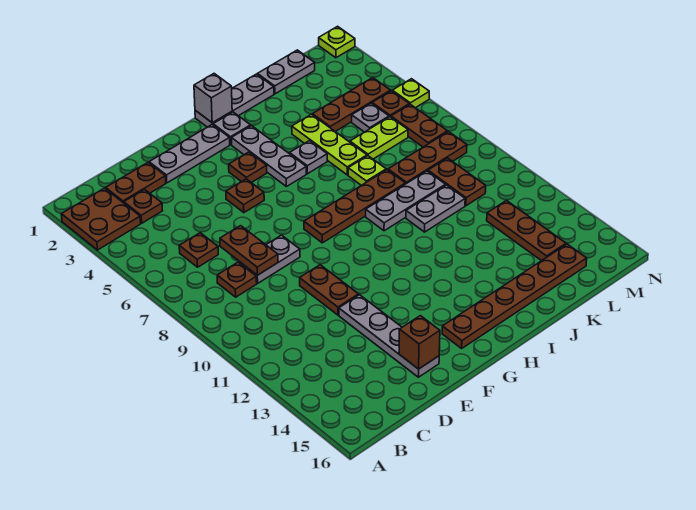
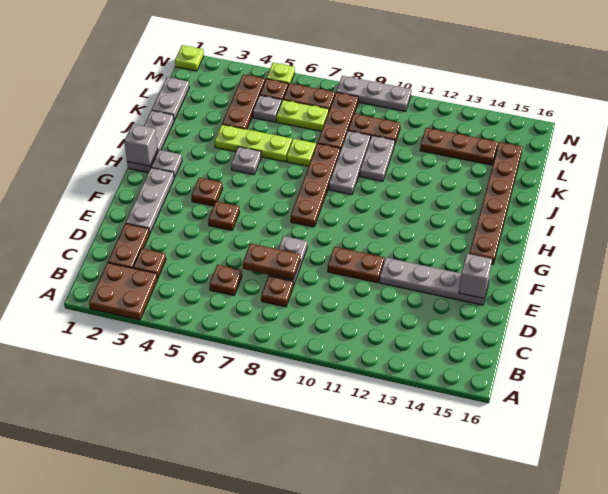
brown 1x1 brick [399,316,440,369] -> grey 1x1 brick [459,254,492,299]
grey 1x3 plate [231,126,306,187] -> grey 1x3 plate moved to [336,76,411,111]
lime 1x2 plate [350,117,408,159] -> lime 1x2 plate turned to [276,100,329,131]

